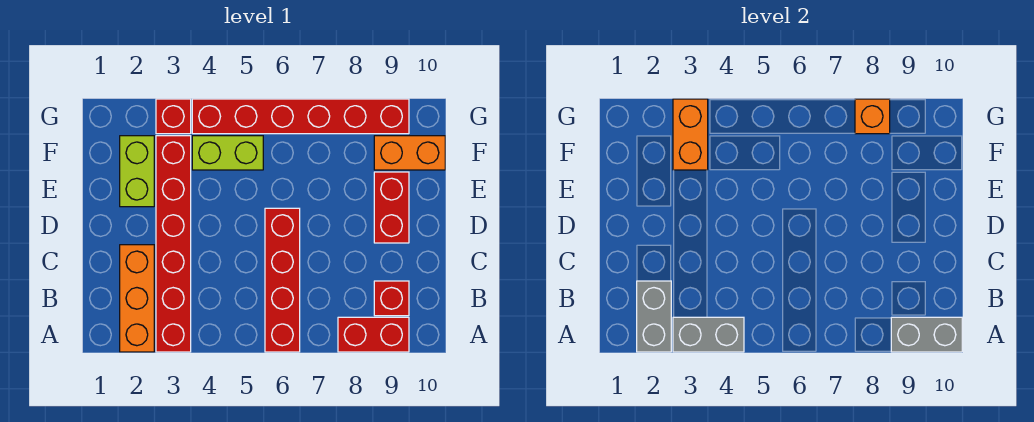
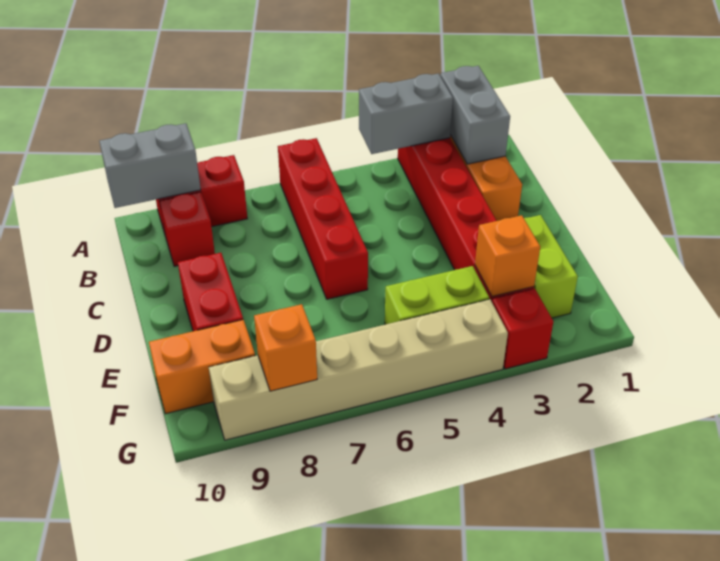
orange 1x2 brick [673,99,708,170] -> orange 1x1 brick [475,215,540,296]
red 1x6 brick [192,99,409,134] -> tan 1x6 brick [209,299,508,440]

